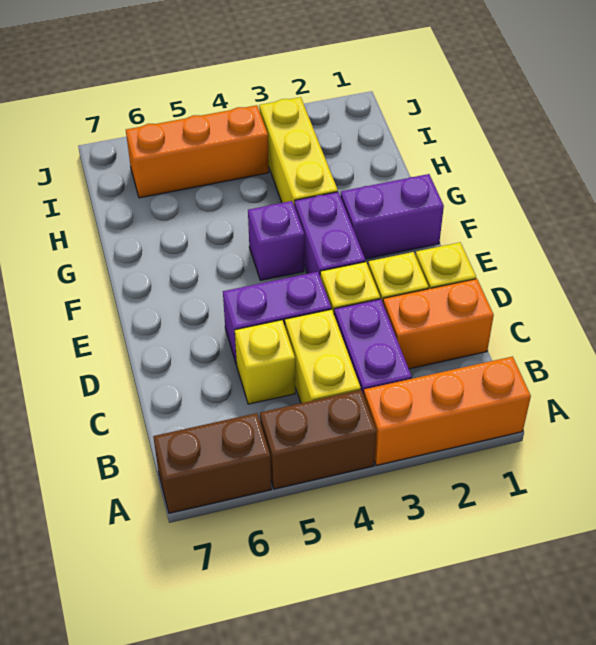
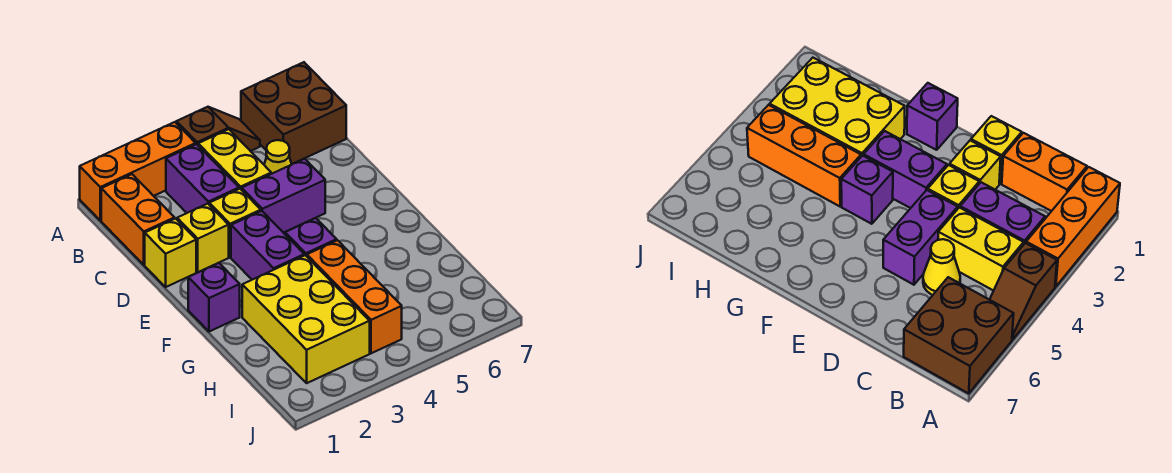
brown 1x2 brick [260,390,377,489] -> brown 1x2 slope [176,107,260,151]
brown 1x2 brick [153,413,271,513] -> brown 2x2 brick [241,62,346,164]
orange 1x2 brick [383,279,494,369] -> orange 1x2 brick turned to [101,174,175,265]
yellow 1x1 brick [235,320,295,404] -> yellow 1x1 cone [264,140,292,174]
purple 1x2 brick [340,174,444,259] -> purple 1x1 brick [188,263,240,332]
yellow 1x3 brick [259,97,338,207] -> yellow 2x3 brick [242,255,370,383]
orange 1x3 brick [126,105,269,198] -> orange 1x3 brick turned to [307,240,402,353]

